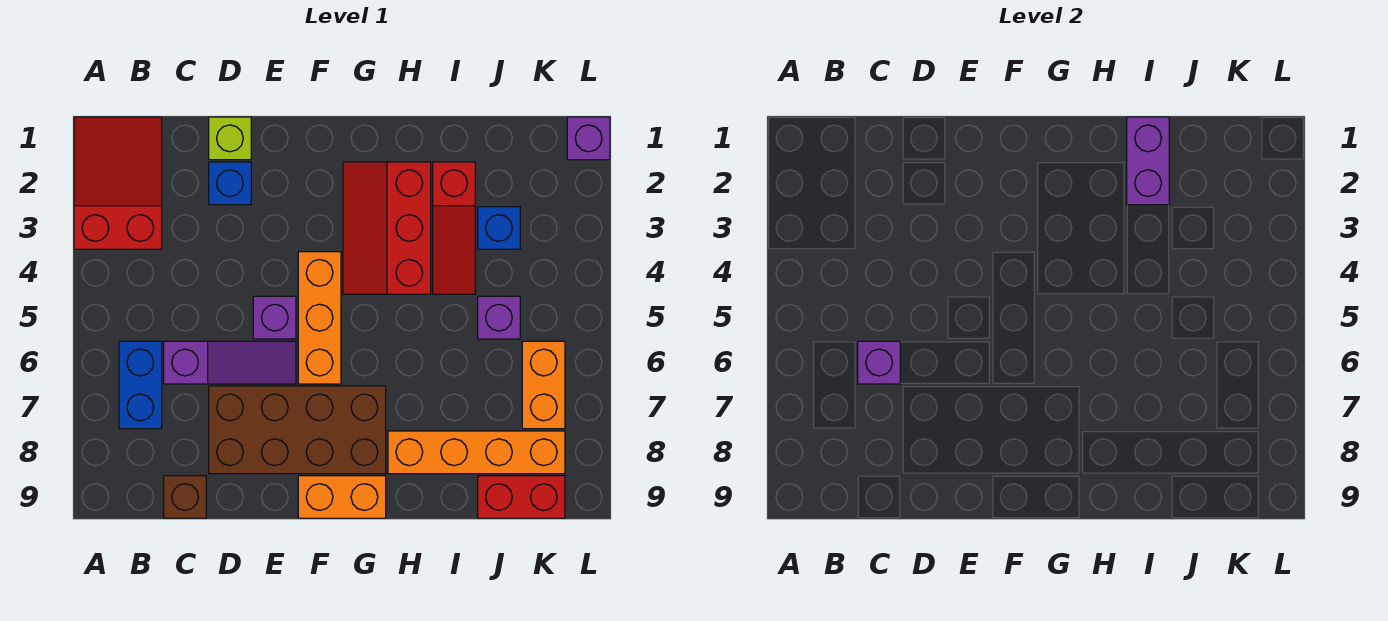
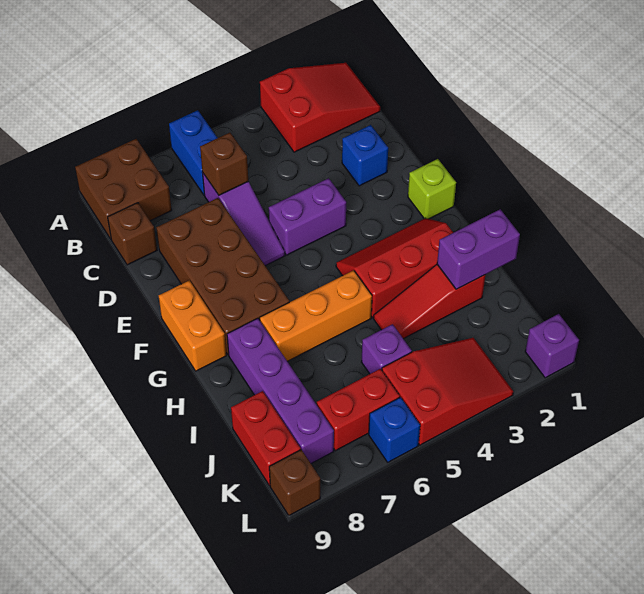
none -> brown 2x2 brick [75,139,172,239]
blue 1x2 brick [119,341,162,429] -> blue 1x2 brick turned to [169,110,217,195]
purple 1x1 brick [858,341,900,384] -> brown 1x1 brick [200,133,248,195]
lime 1x1 brick [209,117,251,160] -> lime 1x1 brick moved to [408,159,456,219]
purple 1x1 brick [253,296,296,339] -> purple 1x2 brick [269,178,346,255]
orange 1x3 brick [298,252,341,384] -> orange 1x3 brick moved to [260,270,372,361]
orange 1x4 brick [388,431,565,474] -> purple 1x4 brick [227,318,334,464]
blue 1x1 brick [478,207,520,249] -> blue 1x1 brick moved to [369,397,420,462]
none -> red 2x3 slope [382,338,513,445]
orange 1x2 brick [522,341,565,429] -> red 1x2 brick [317,369,400,451]
none -> brown 1x1 brick [269,450,320,515]

